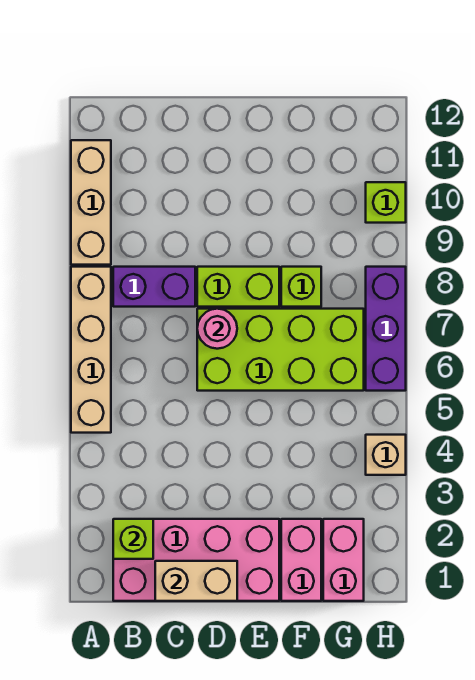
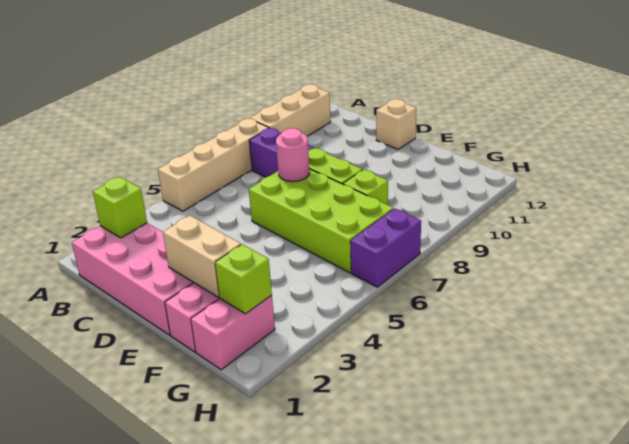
tan 1x2 brick [155,561,237,601] -> tan 1x2 brick moved to [163,216,241,297]
tan 1x1 brick [366,435,406,475] -> tan 1x1 brick moved to [376,99,416,149]
purple 1x3 brick [366,267,406,391] -> purple 1x2 brick [350,208,421,287]
lime 1x1 brick [366,182,406,223] -> lime 1x1 brick moved to [215,244,272,314]

